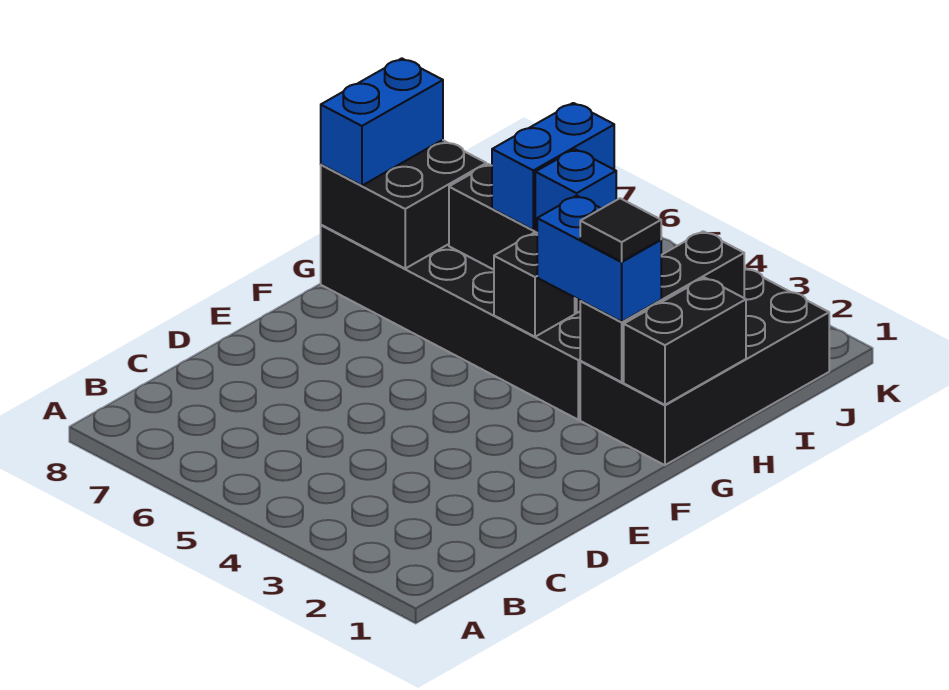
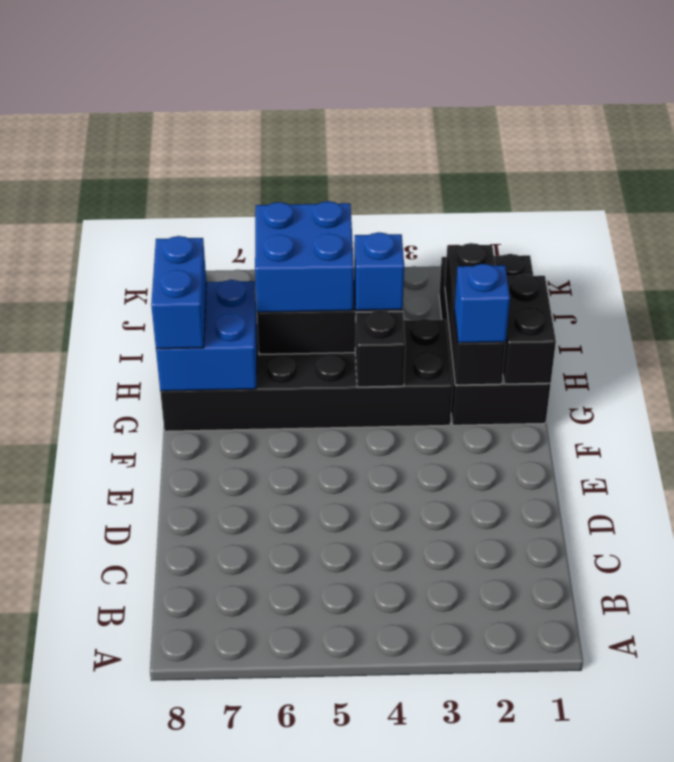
blue 1x2 brick [537,196,661,322] -> blue 1x1 brick [454,264,510,343]
black 1x1 tile [580,198,661,262] -> none
black 2x2 brick [321,140,486,268] -> blue 2x2 brick [156,280,257,391]
blue 1x2 brick [492,103,614,230] -> blue 2x2 brick [255,201,354,312]

